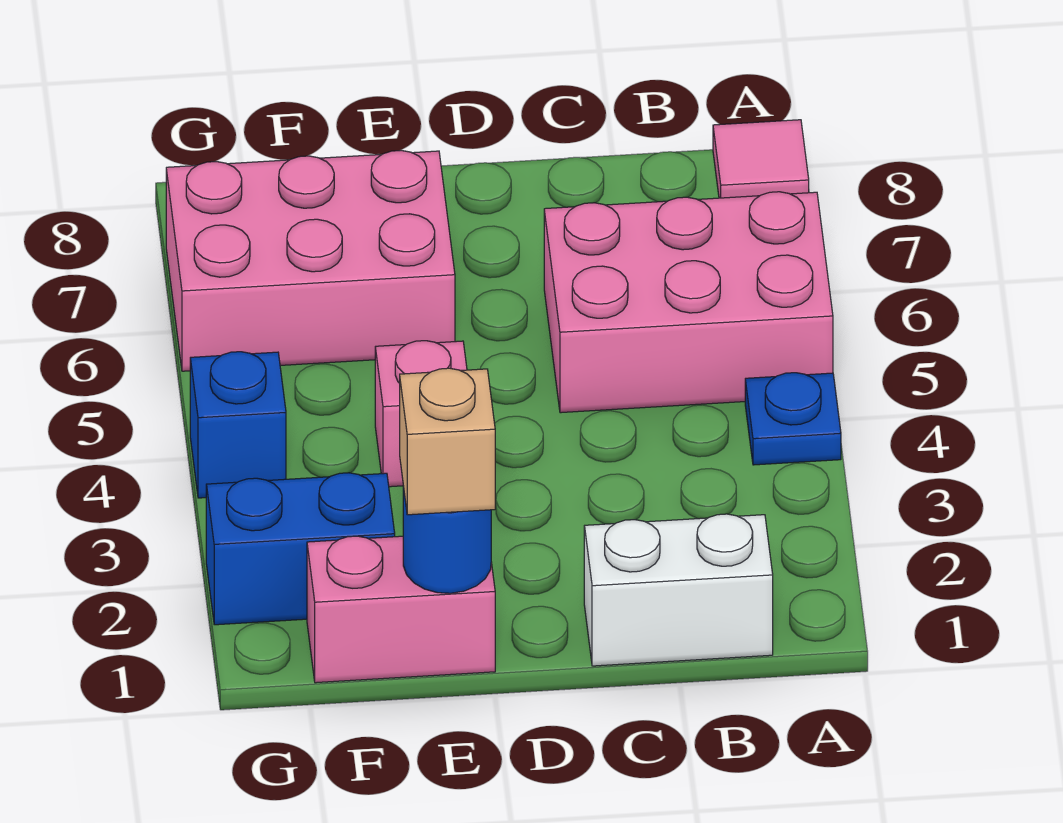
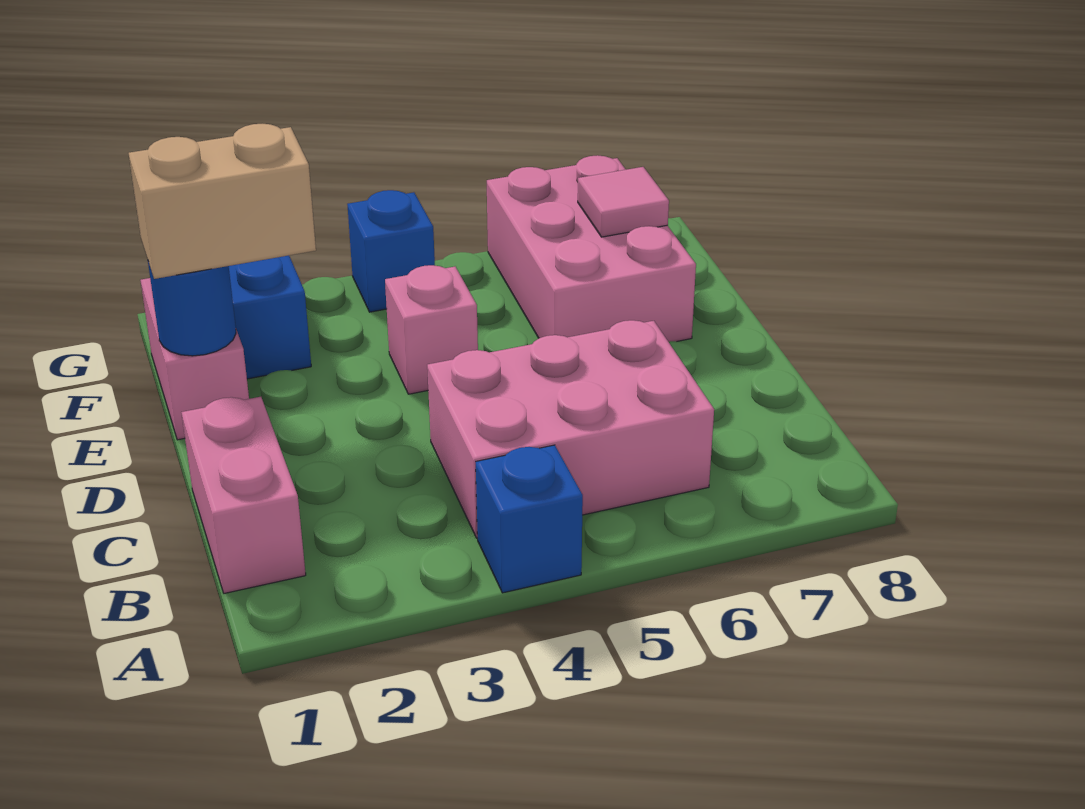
blue 1x1 plate [745,373,841,465] -> blue 1x1 brick [476,445,583,593]
pink 2x3 brick [544,192,833,413] -> pink 2x3 brick turned to [427,320,714,538]
pink 1x1 tile [713,120,809,198] -> pink 1x1 tile moved to [578,167,669,237]
white 1x2 brick [584,514,773,666] -> pink 1x2 brick [181,397,306,593]
tan 1x1 brick [400,368,495,515] -> tan 1x2 brick [129,124,316,279]

